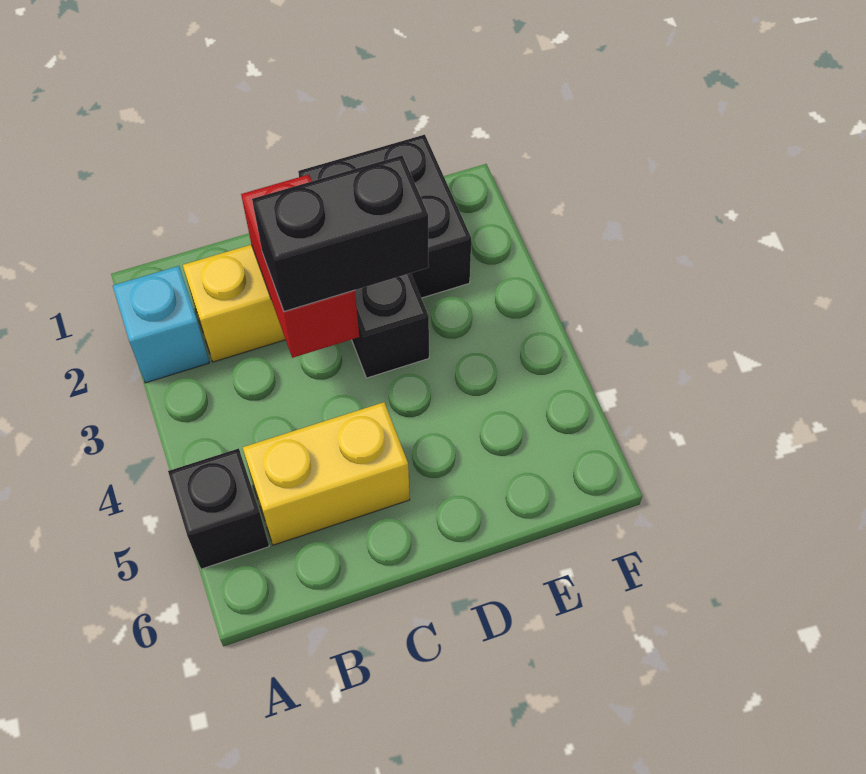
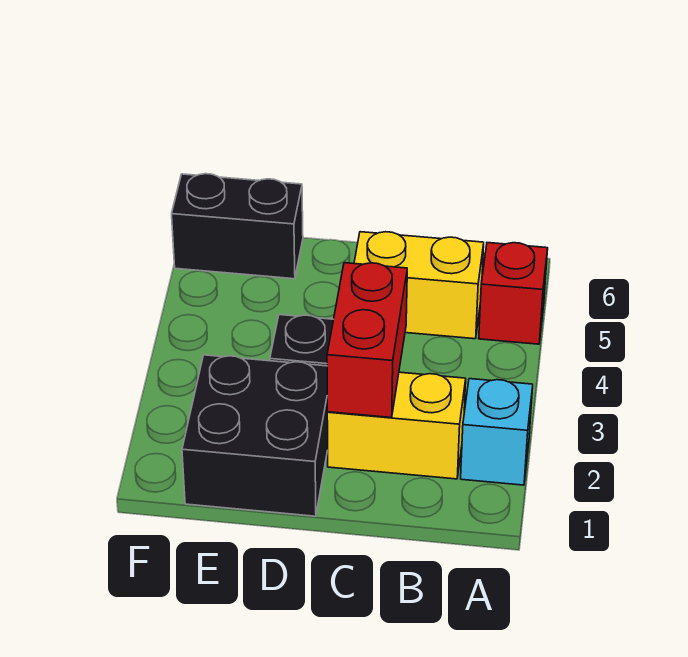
black 1x1 brick [168,448,269,569] -> red 1x1 brick [479,243,548,344]
black 1x2 brick [252,155,429,311] -> black 1x2 brick moved to [172,174,303,279]

